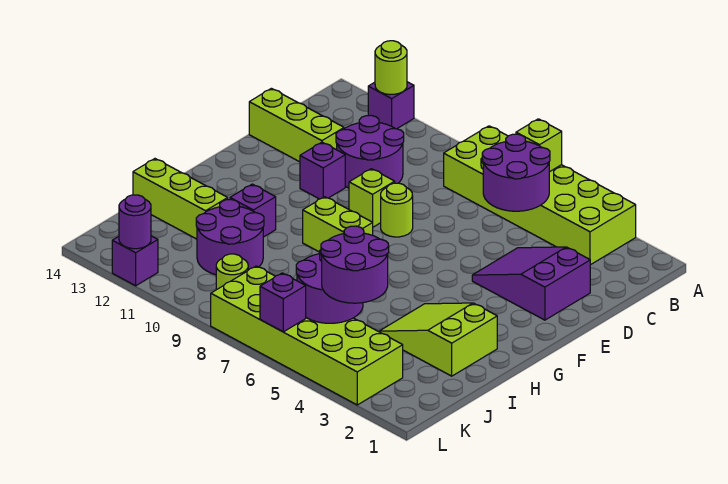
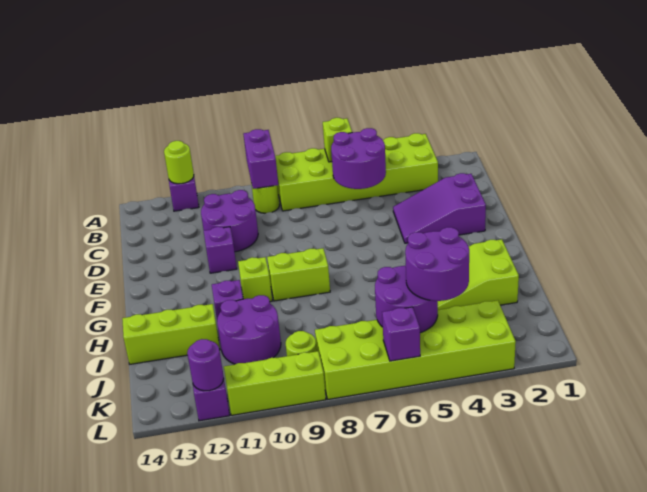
none -> purple 1x2 brick [244,129,278,189]
lime 1x3 brick [249,88,344,162] -> lime 1x3 brick moved to [224,351,326,415]
lime 1x1 round brick [381,183,413,237] -> lime 1x1 round brick moved to [251,183,279,213]
lime 1x1 brick [349,169,395,227] -> lime 1x1 brick moved to [238,257,272,302]

